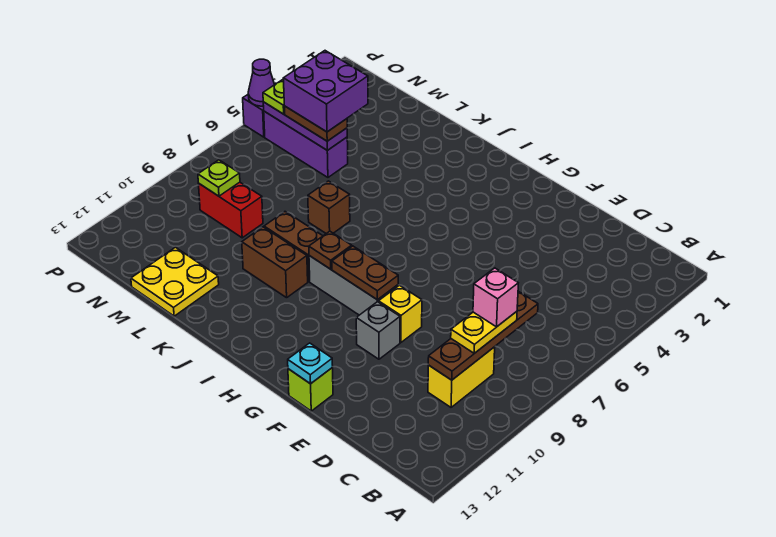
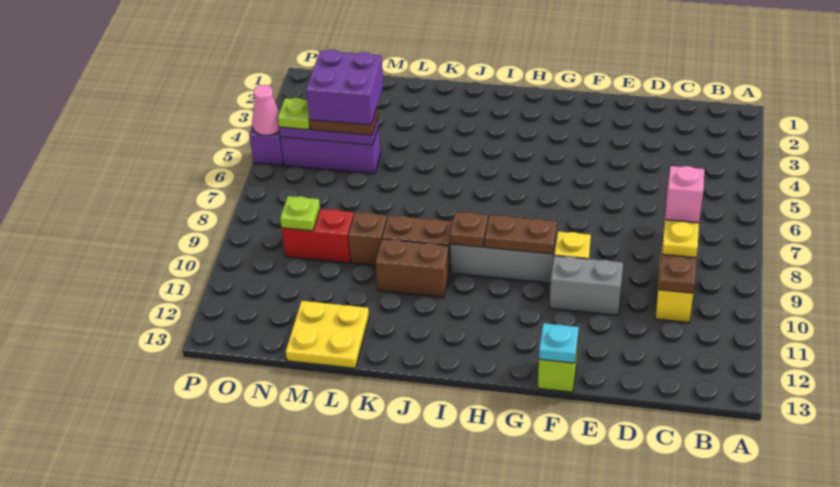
grey 1x1 brick [356,302,400,359] -> grey 1x2 brick [549,256,623,315]
brown 1x1 brick [308,181,350,233] -> brown 1x1 brick moved to [348,212,387,266]
purple 1x1 cone [248,59,275,106] -> pink 1x1 cone [252,85,279,135]

